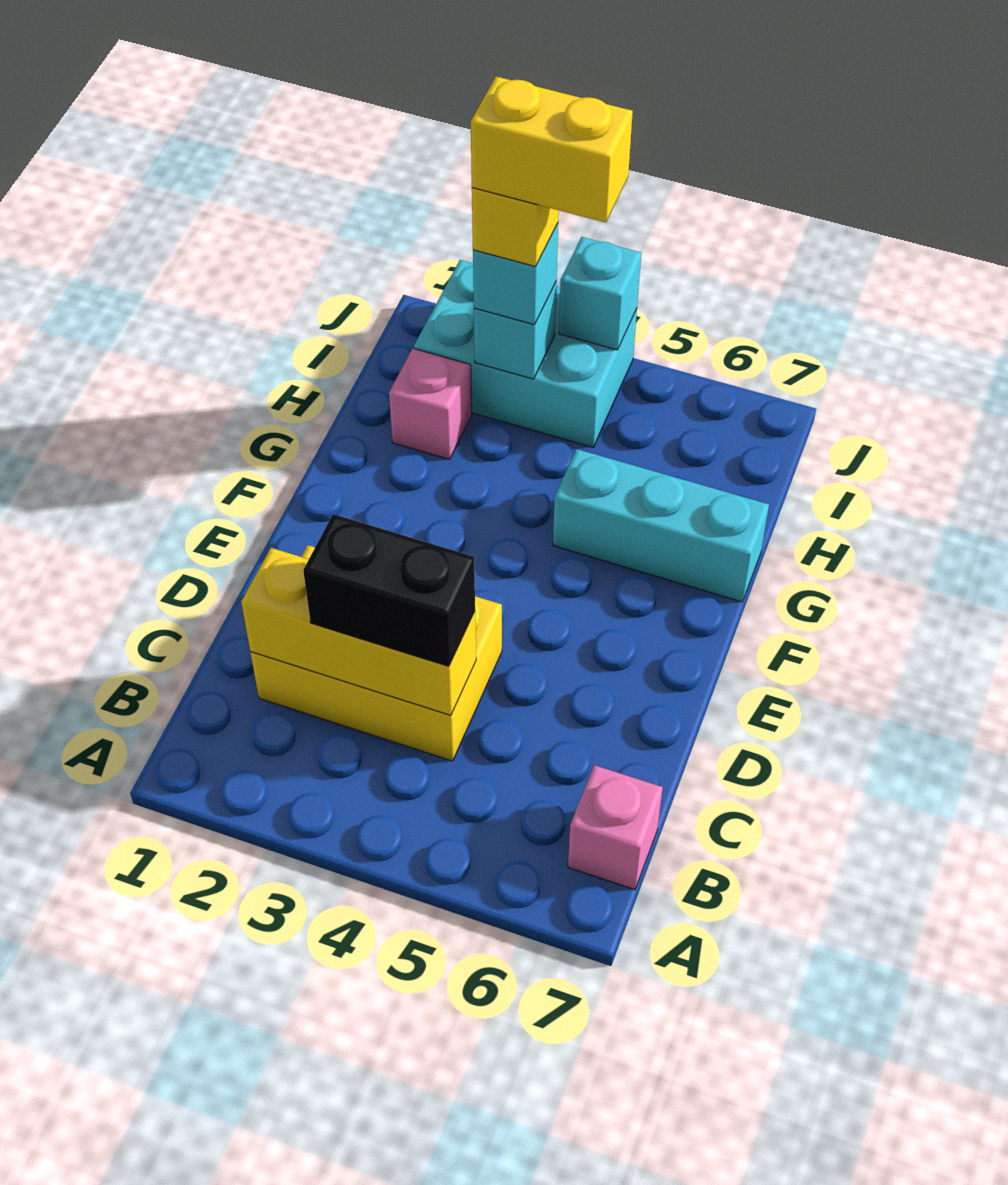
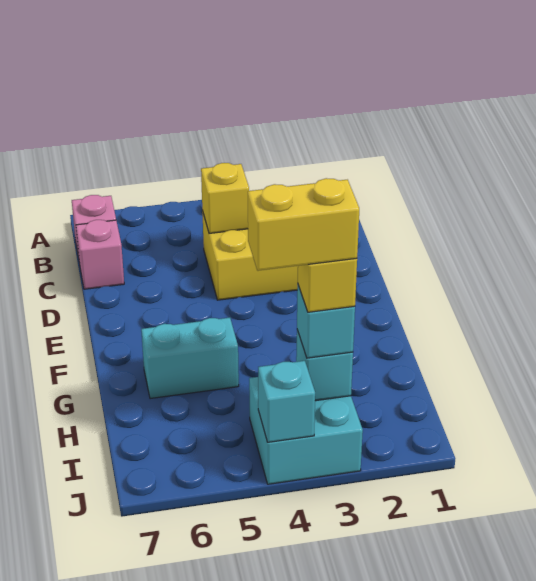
yellow 1x3 brick [241,548,476,715] -> yellow 1x1 brick [201,163,249,233]
black 1x2 brick [303,514,475,666] -> none
cyan 1x3 brick [553,449,769,602] -> cyan 1x2 brick [141,318,239,399]
pink 1x1 brick [389,348,472,459] -> pink 1x1 brick moved to [76,220,124,289]
cyan 2x3 brick [414,260,637,447] -> cyan 2x2 brick [249,377,363,484]

